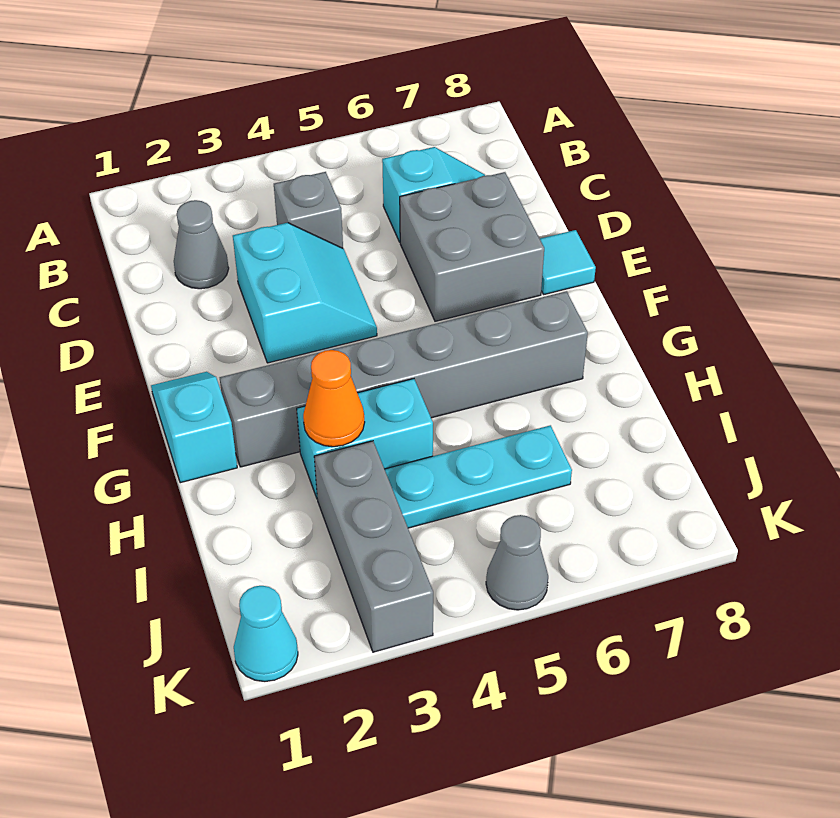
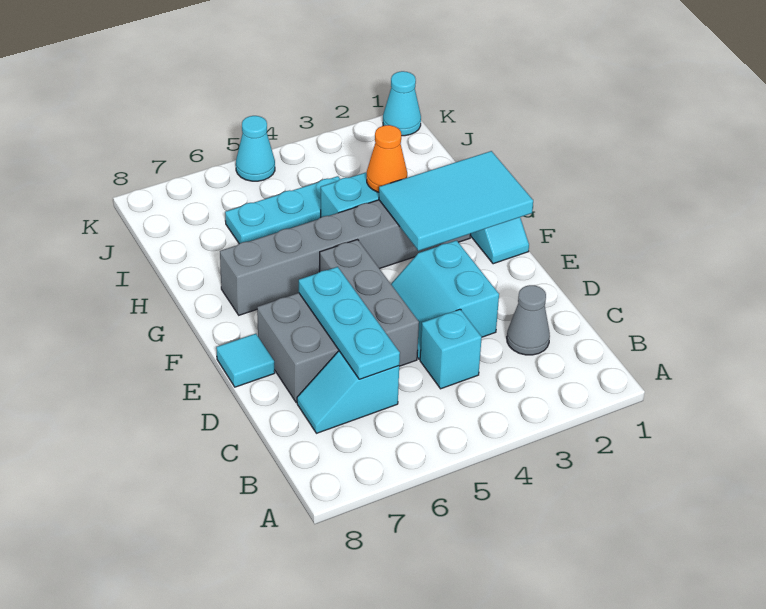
grey 1x1 brick [274,172,343,248] -> cyan 1x1 brick [420,309,482,389]
none -> cyan 1x3 plate [299,267,400,379]
none -> cyan 2x3 tile [379,151,533,251]
grey 1x3 brick [314,441,433,652] -> grey 1x3 brick moved to [320,240,419,366]
grey 1x1 cone [486,515,548,610] -> cyan 1x1 cone [236,116,275,181]

